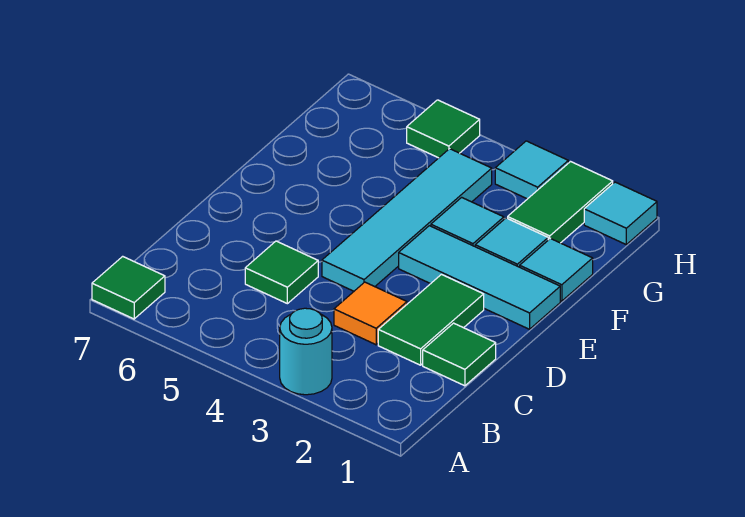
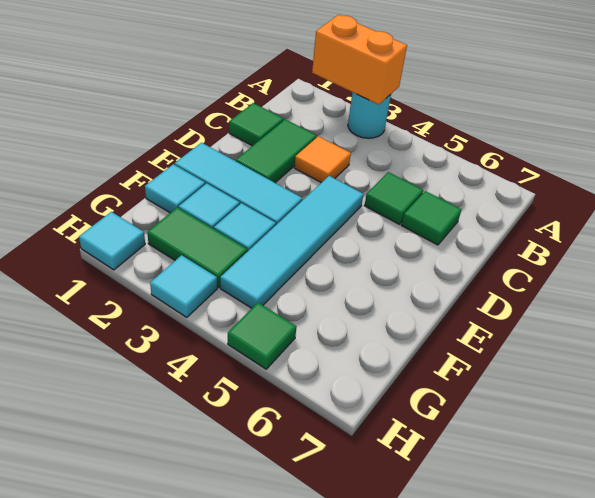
none -> orange 1x2 brick [312,15,407,105]
green 1x1 tile [92,256,165,319] -> green 1x1 tile moved to [401,191,461,245]
green 1x2 tile [508,162,613,243] -> green 1x2 tile turned to [147,207,247,287]

